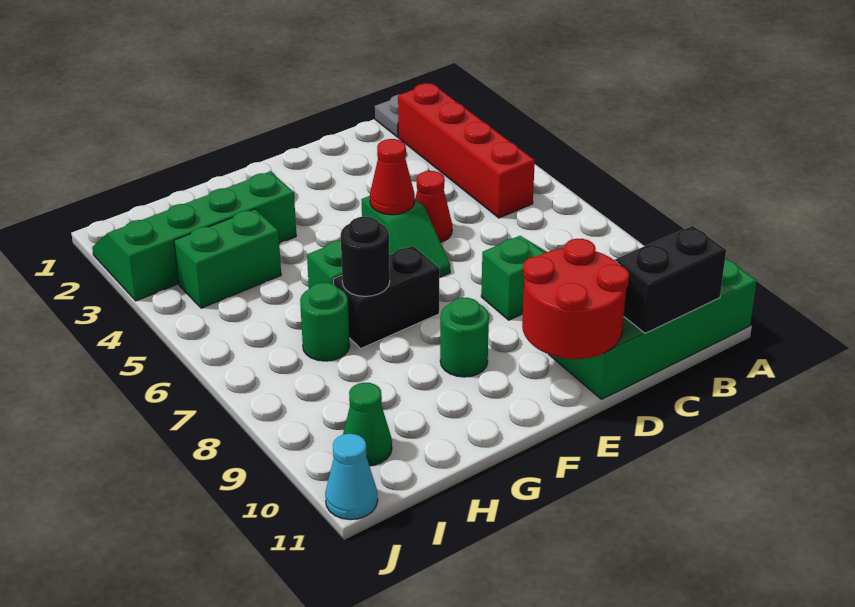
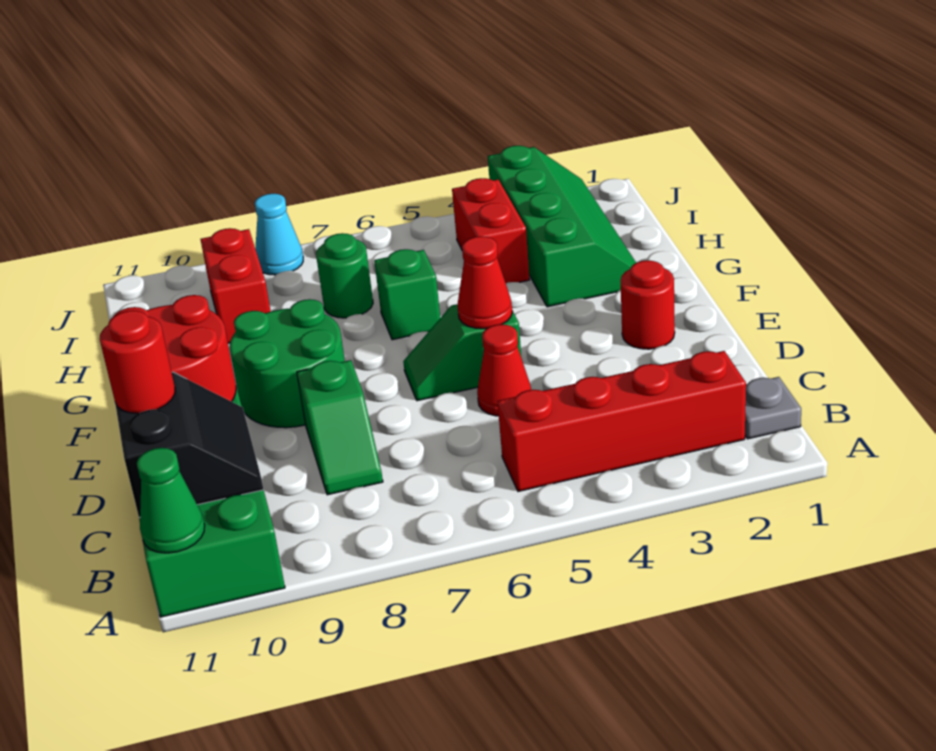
none -> red 1x1 round brick [100,310,175,413]
none -> red 1x1 round brick [620,261,675,349]
black 1x2 brick [333,246,440,348] -> none
green 1x1 round brick [440,298,489,377] -> green 2x2 round brick [230,299,345,428]
black 1x1 round brick [341,217,390,296] -> none
green 1x2 brick [174,209,281,308] -> red 1x2 brick [452,178,530,283]
none -> red 1x2 brick [200,228,271,343]
green 1x1 cone [343,383,392,466] -> green 1x1 cone moved to [137,448,205,553]
cyan 1x1 cone [325,434,378,520] -> cyan 1x1 cone moved to [255,194,303,275]

